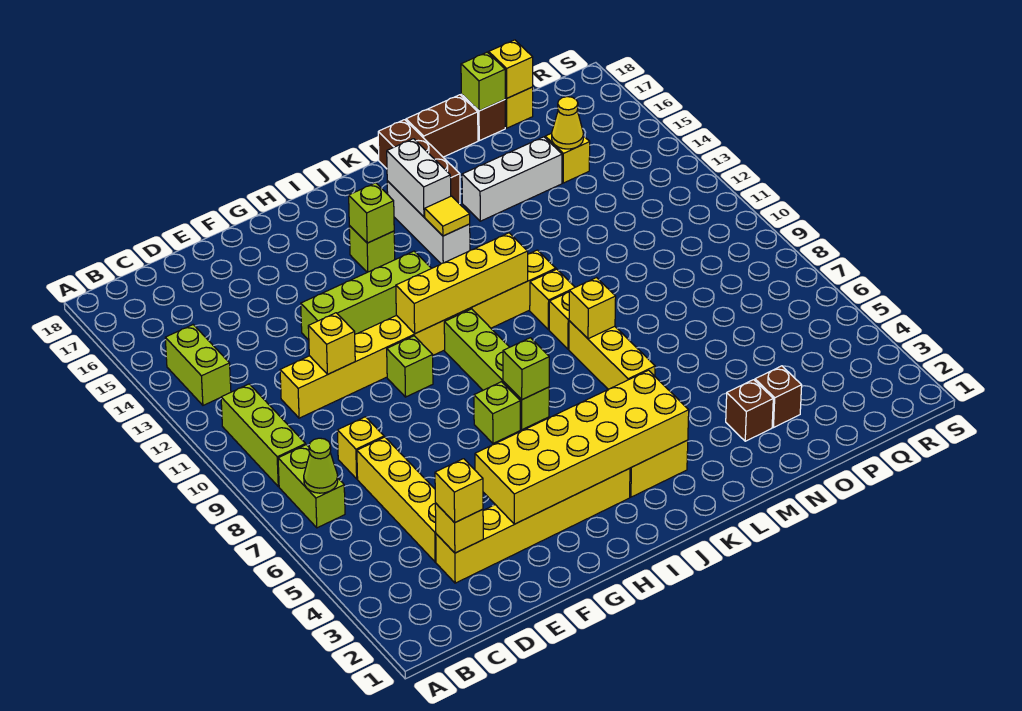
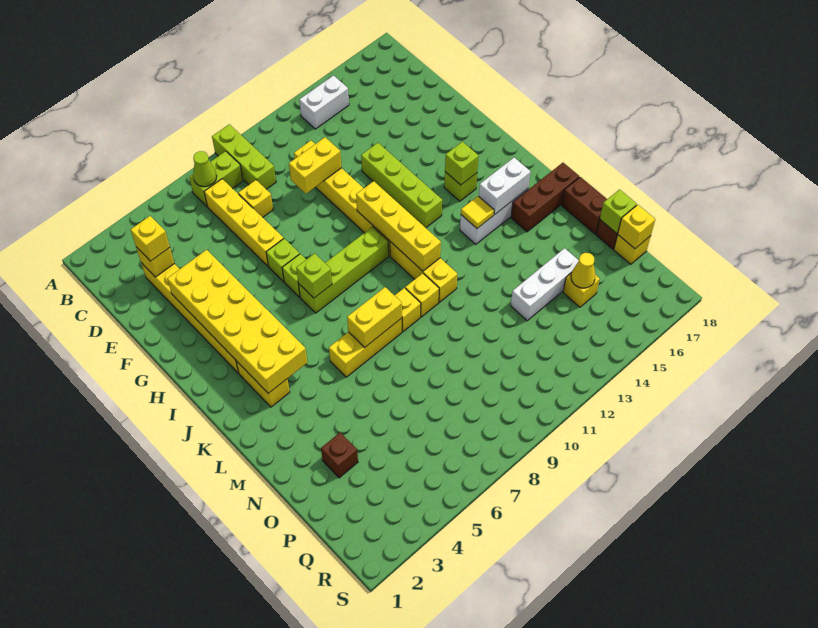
lime 1x3 brick [221,384,306,486] -> lime 1x3 brick turned to [212,124,276,189]
lime 1x2 brick [165,325,231,405] -> white 1x2 brick [299,76,349,129]
yellow 1x4 brick [357,437,436,562] -> yellow 1x4 brick turned to [204,179,284,266]
yellow 1x1 brick [308,313,355,375] -> yellow 1x2 brick [289,137,342,194]
lime 1x1 brick [387,336,433,397] -> lime 1x1 brick moved to [266,239,300,282]
yellow 1x1 brick [569,278,616,339] -> yellow 1x2 brick [347,287,402,348]
white 1x3 brick [462,137,562,221] -> white 1x3 brick turned to [511,248,579,321]
brown 1x1 brick [726,380,773,441] -> none

